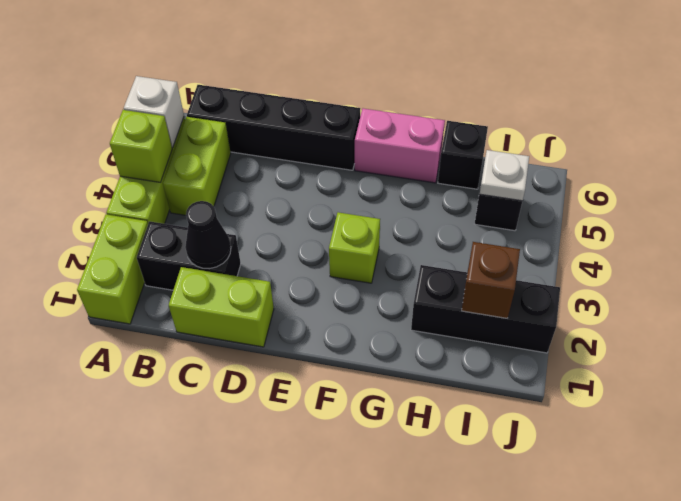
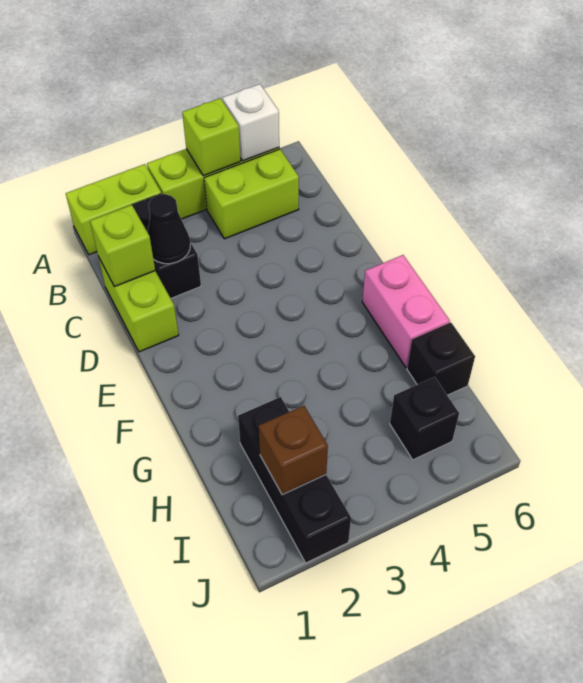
black 1x4 brick [187,85,360,170] -> none
lime 1x1 brick [329,212,380,283] -> lime 1x1 brick moved to [90,205,155,287]
white 1x1 plate [480,150,529,201] -> none

